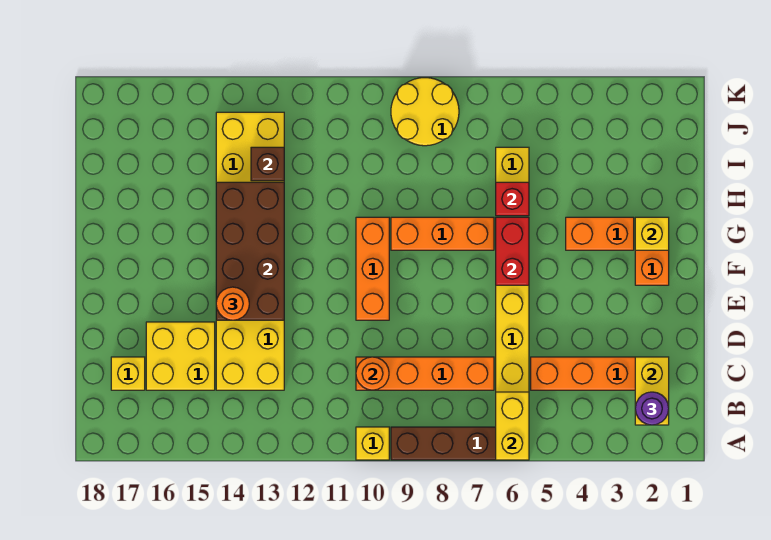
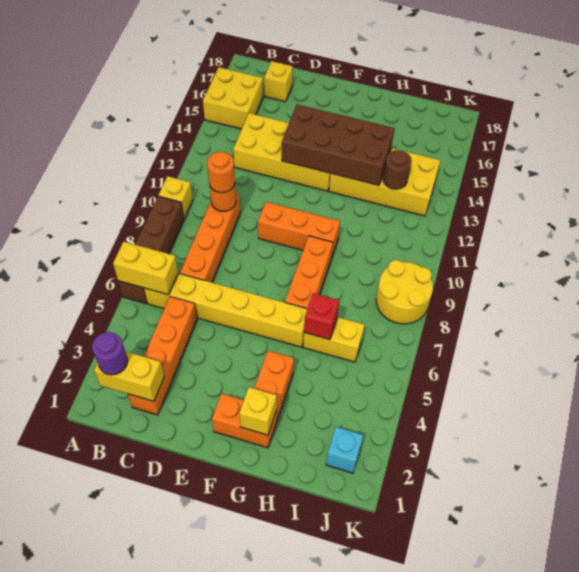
yellow 2x2 brick [146,322,215,390] -> yellow 2x2 brick moved to [203,67,263,129]
orange 1x1 round brick [216,287,249,320] -> orange 1x1 round brick moved to [207,152,235,193]
red 1x2 brick [496,217,529,285] -> none
brown 1x1 brick [251,147,284,181] -> brown 1x1 round brick [383,150,411,189]
none -> cyan 1x1 brick [326,427,363,473]

